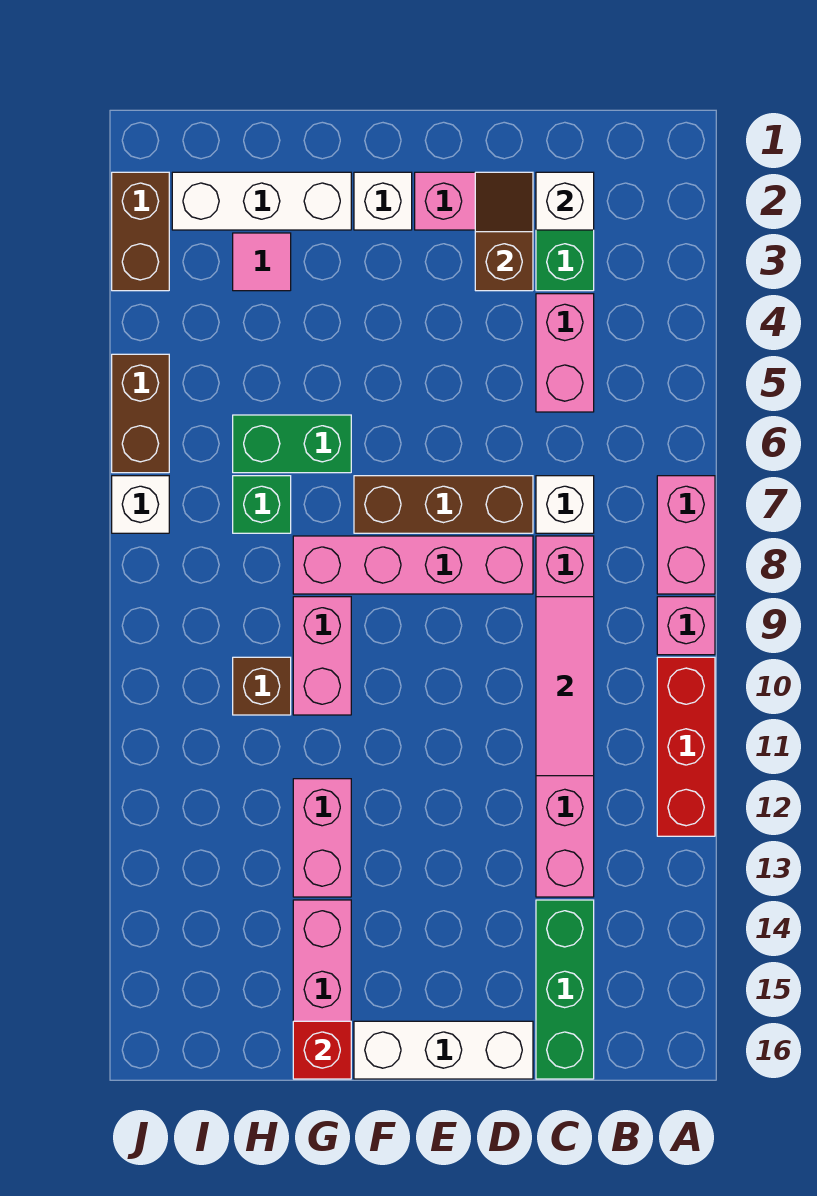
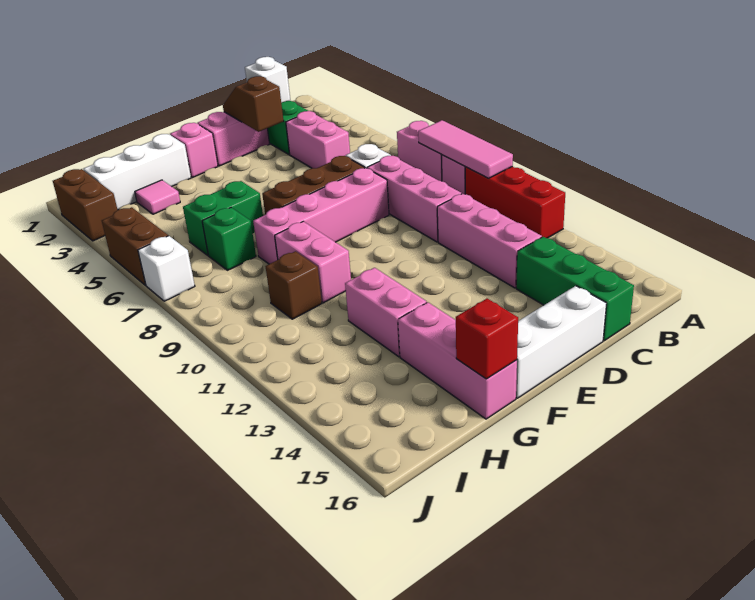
pink 1x3 tile [536,597,594,776] -> pink 1x3 tile moved to [418,120,513,178]
white 1x1 brick [354,172,412,230] -> pink 1x1 brick [170,123,218,178]

